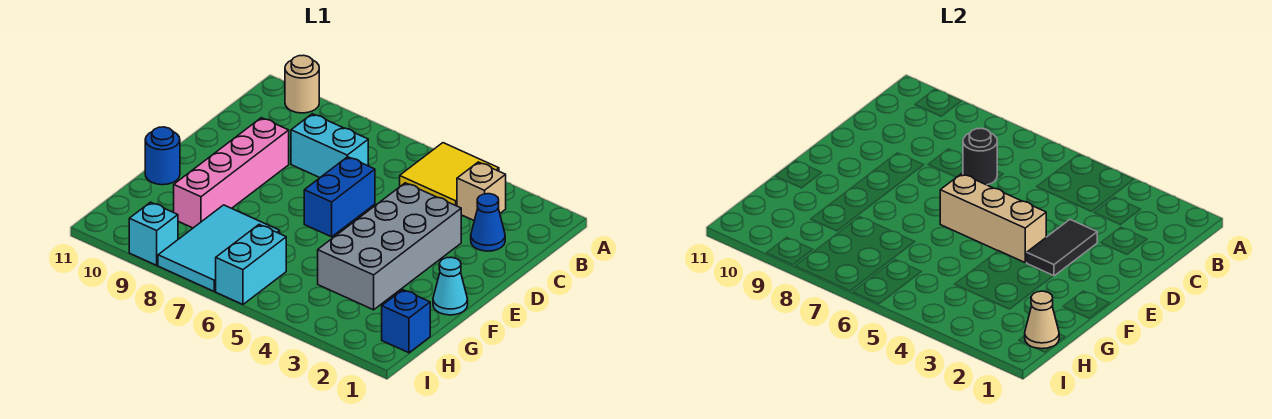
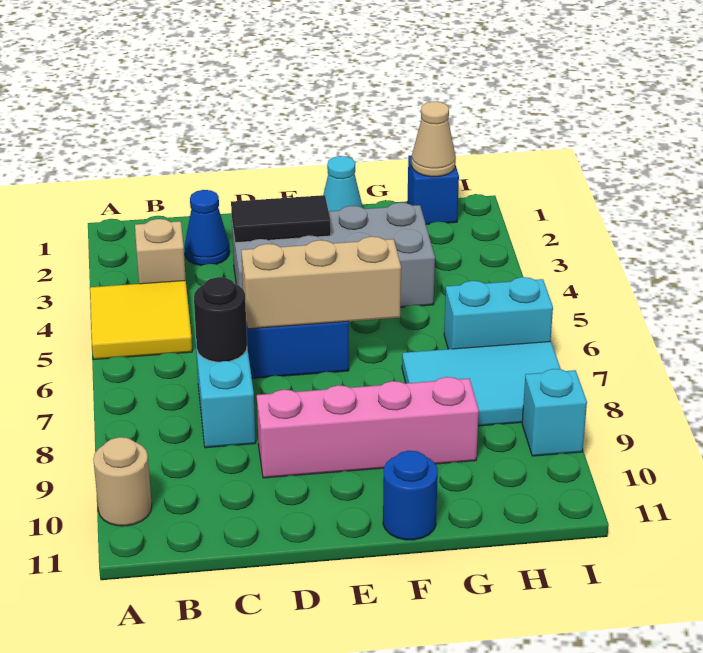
tan 1x3 brick [940,174,1046,262] -> tan 1x3 brick turned to [241,237,401,329]

